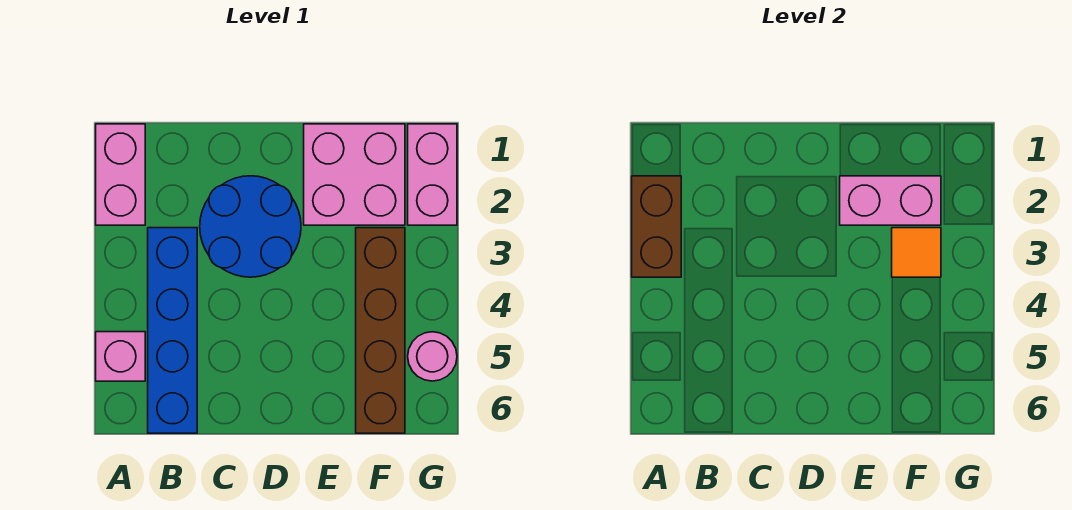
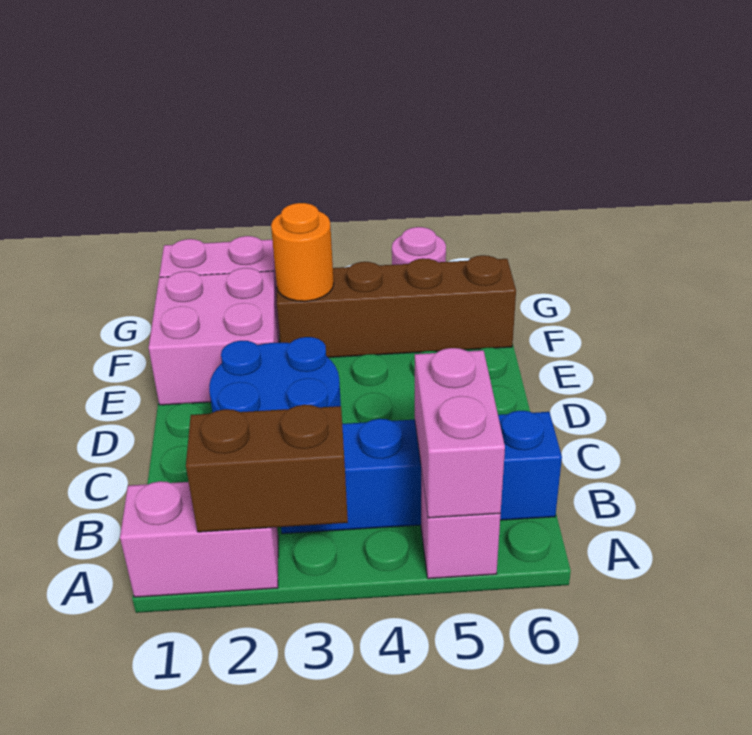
pink 1x2 brick [840,176,941,225] -> pink 1x2 brick moved to [415,348,505,518]
orange 1x1 tile [892,228,941,277] -> orange 1x1 round brick [271,203,334,301]

